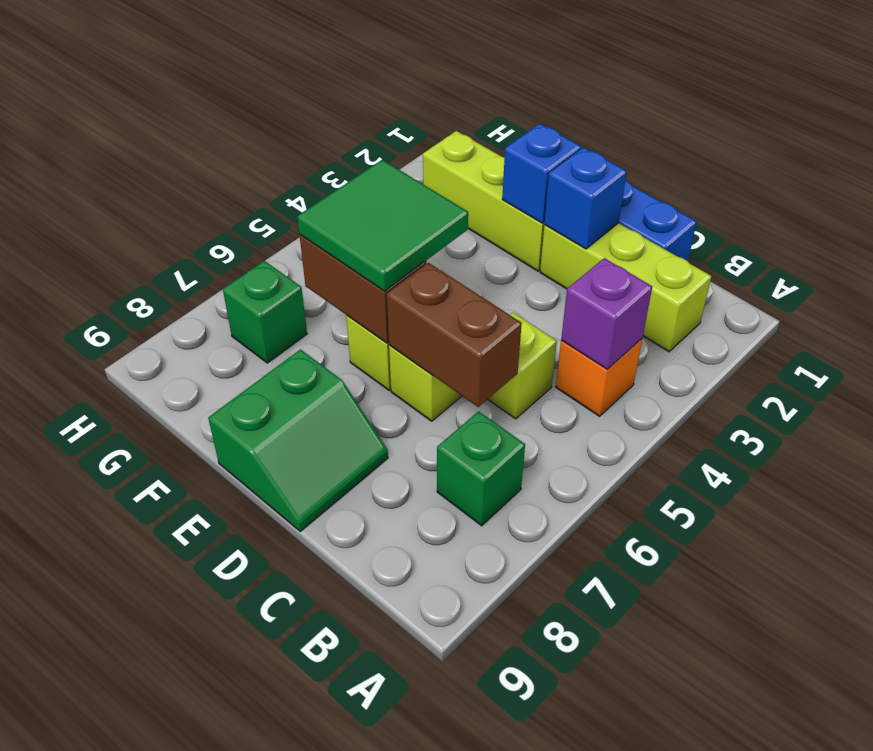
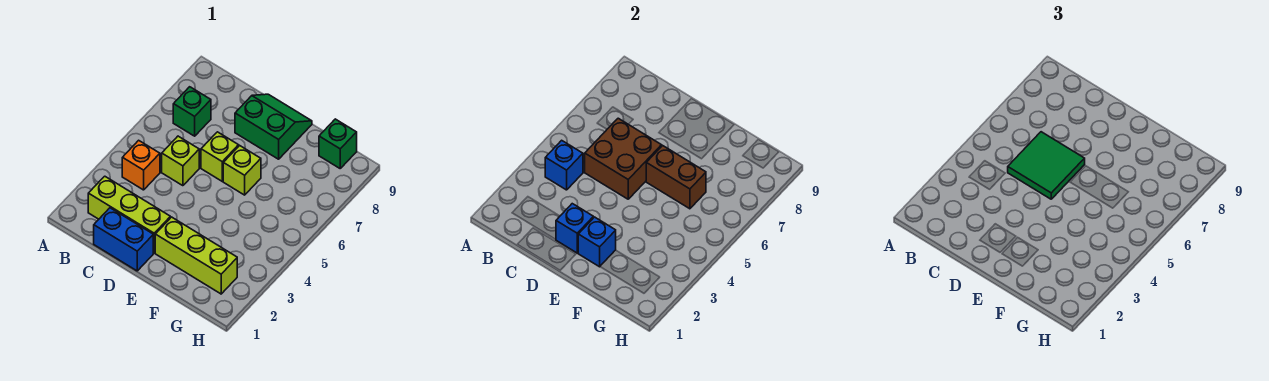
purple 1x1 brick [561,258,652,369] -> blue 1x1 brick [545,140,583,190]
brown 1x2 brick [387,263,522,407] -> brown 2x2 brick [585,118,662,199]
green 2x2 slope [208,349,388,531] -> green 2x2 slope turned to [235,94,312,159]
green 2x2 tile [297,160,468,291] -> green 2x2 tile moved to [1008,132,1085,199]
green 1x1 brick [223,261,307,363] -> green 1x1 brick moved to [319,119,357,168]

